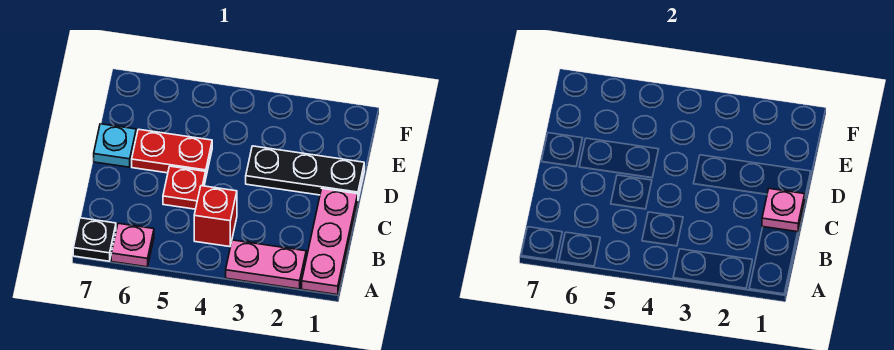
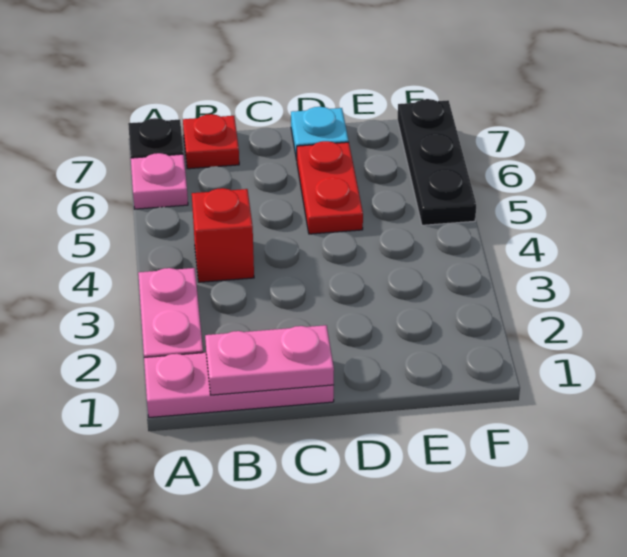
pink 1x1 plate [762,189,805,232] -> pink 1x2 plate [205,325,334,395]
red 1x1 plate [163,166,206,209] -> red 1x1 plate moved to [183,114,239,169]
black 1x3 plate [246,146,364,199] -> black 1x3 plate moved to [397,99,476,225]

